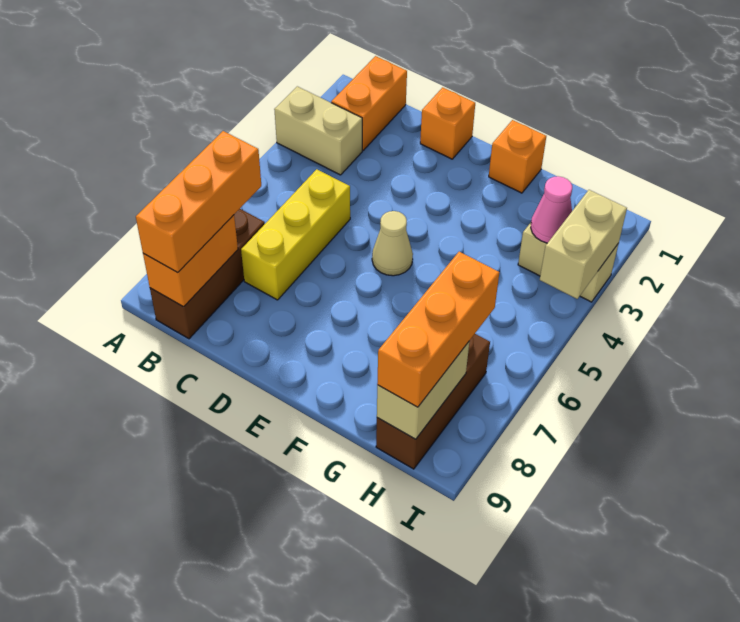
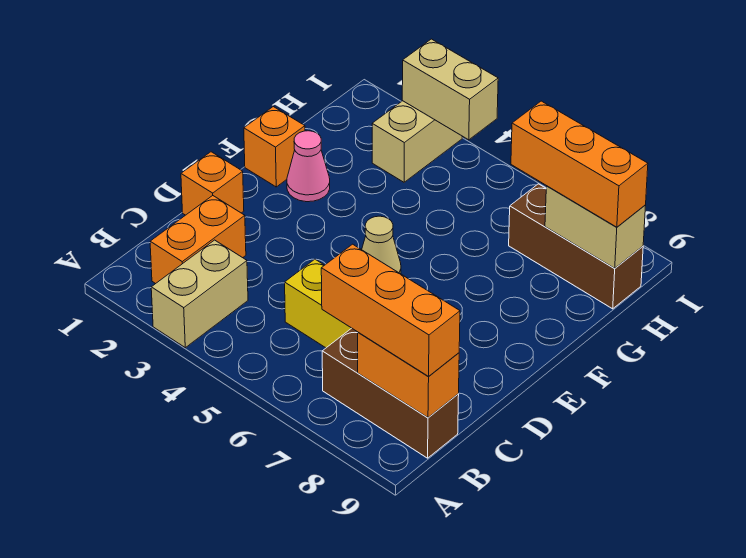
orange 1x2 brick [331,56,407,150] -> orange 1x2 brick turned to [150,196,246,284]
pink 1x1 cone [531,176,572,243] -> pink 1x1 cone moved to [287,131,330,202]

